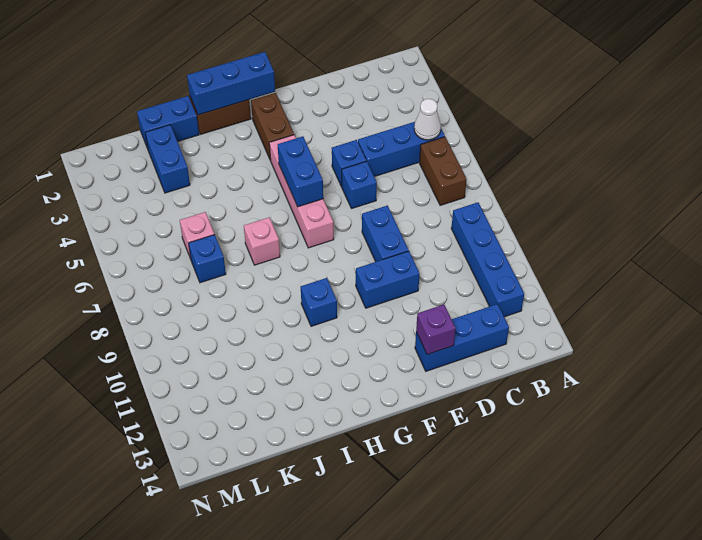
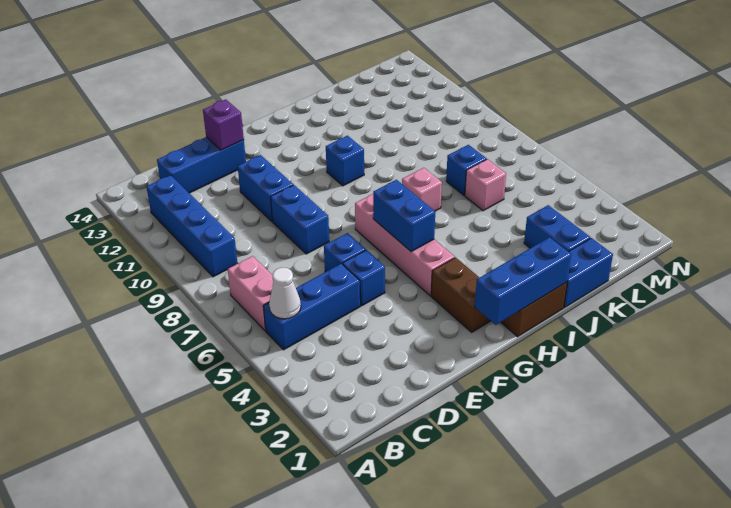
brown 1x2 brick [419,137,467,205] -> pink 1x2 brick [228,256,273,331]
blue 1x2 brick [356,251,420,308] -> blue 1x2 brick turned to [238,155,293,222]

